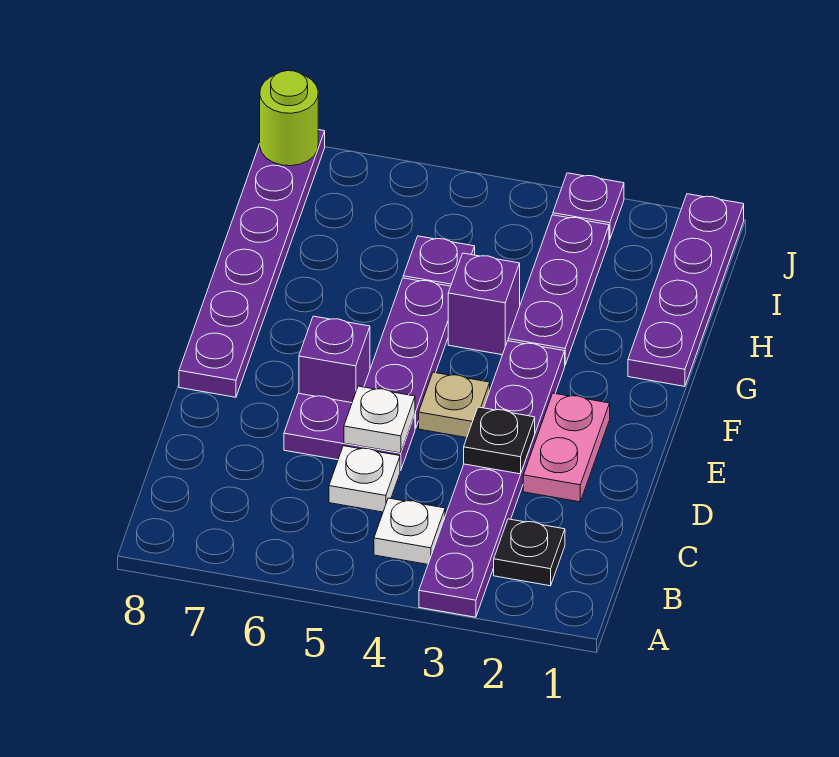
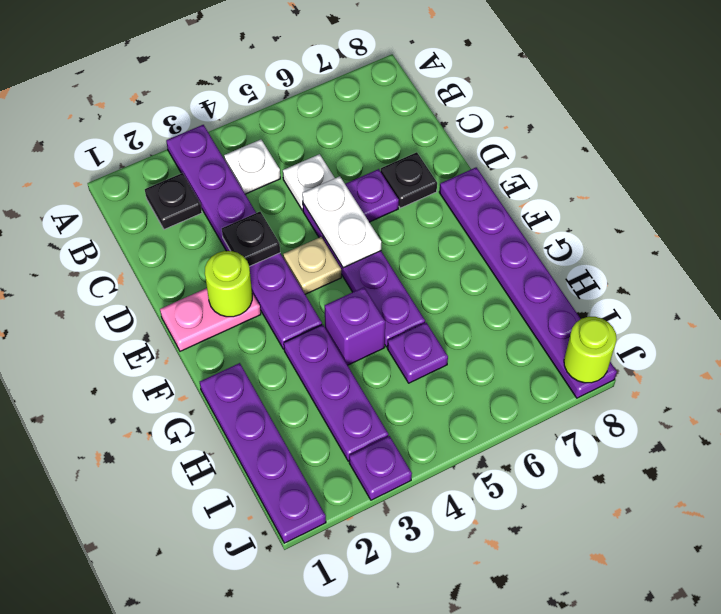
pink 1x2 plate [523,393,610,502] -> pink 1x2 plate turned to [160,288,261,351]
white 1x1 plate [344,386,415,453] -> white 1x2 plate [302,176,381,268]
none -> black 1x1 plate [380,152,437,208]
none -> lime 1x1 round brick [205,251,252,317]
purple 1x1 brick [299,316,370,403] -> none

